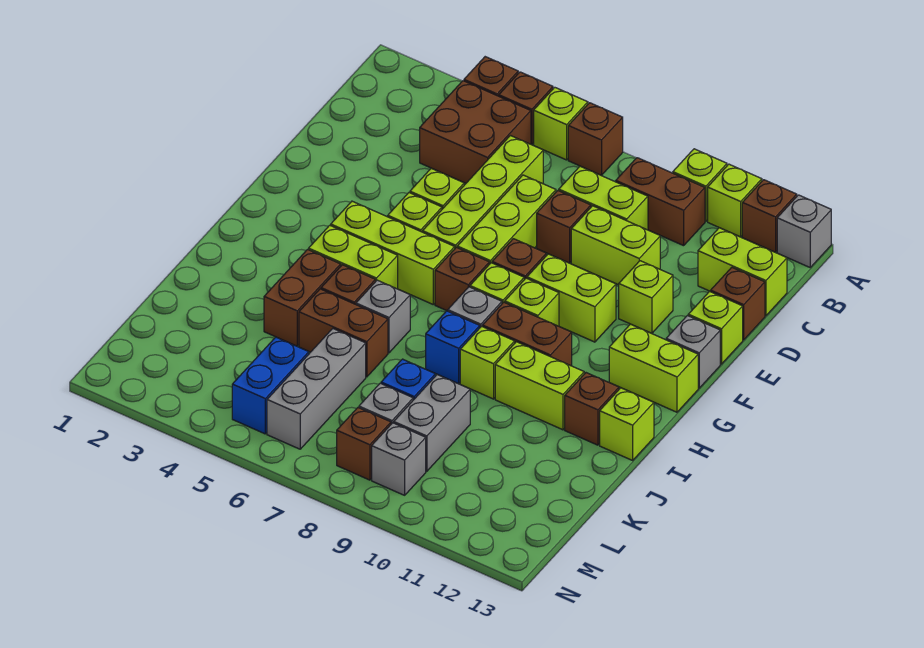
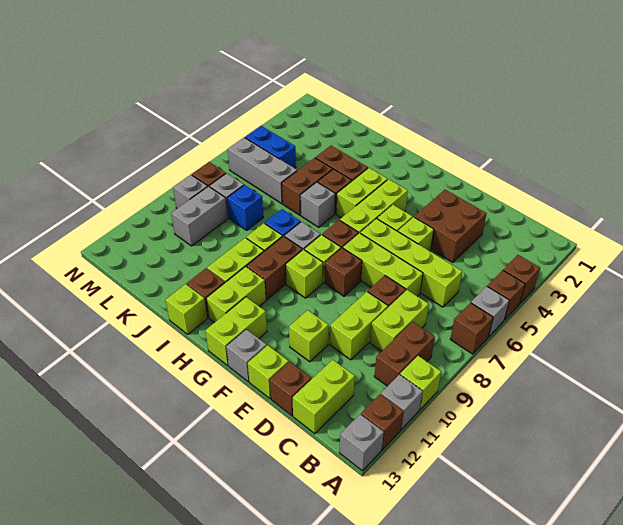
lime 1x1 brick [534,87,588,160] -> grey 1x1 brick [471,286,509,337]
lime 1x1 brick [708,164,762,237] -> grey 1x1 brick [381,375,423,429]
brown 2x2 brick [420,81,531,183] -> brown 2x2 brick moved to [414,190,487,263]
lime 1x2 brick [527,254,616,342] -> lime 1x2 brick moved to [206,267,266,323]
grey 1x2 brick [394,375,470,471] -> grey 1x2 brick turned to [171,186,228,246]

